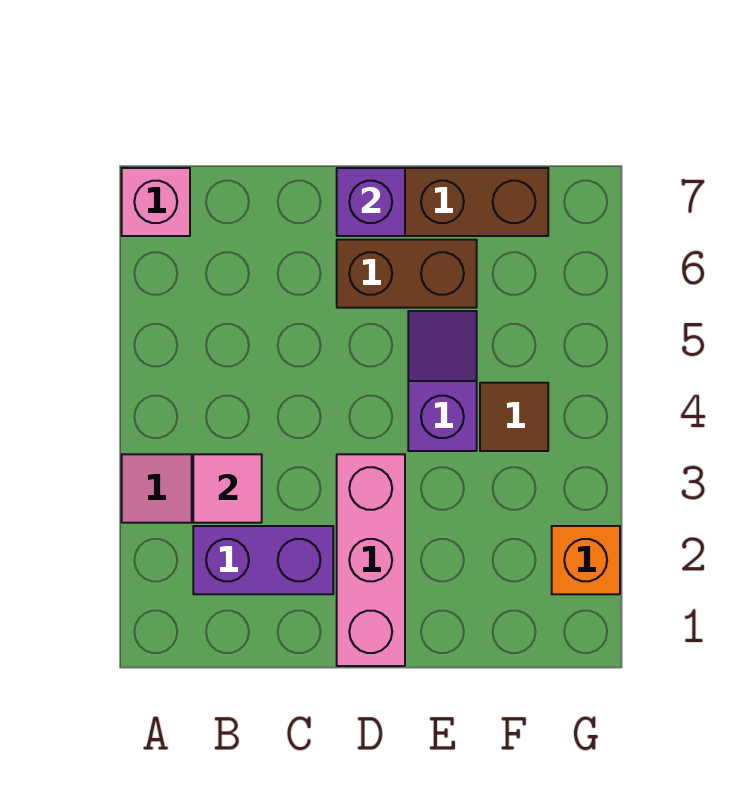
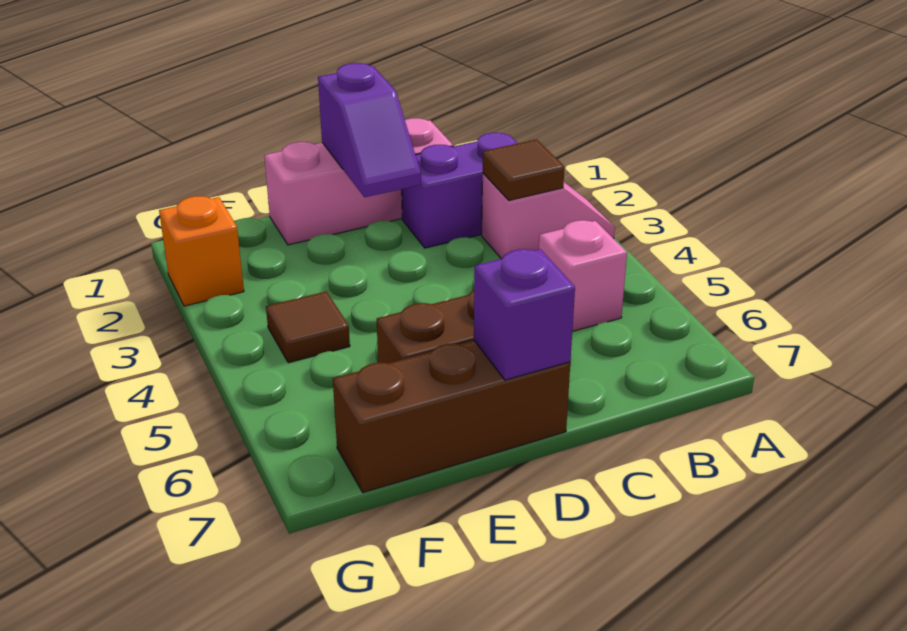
pink 1x1 brick [122,168,190,236] -> pink 1x1 brick moved to [539,220,627,331]
pink 1x1 tile [193,454,262,523] -> brown 1x1 tile [483,140,564,201]
pink 1x3 brick [337,454,405,666] -> pink 1x3 brick turned to [264,118,453,245]
purple 1x2 slope [408,311,477,451] -> purple 1x2 slope moved to [318,63,421,197]

